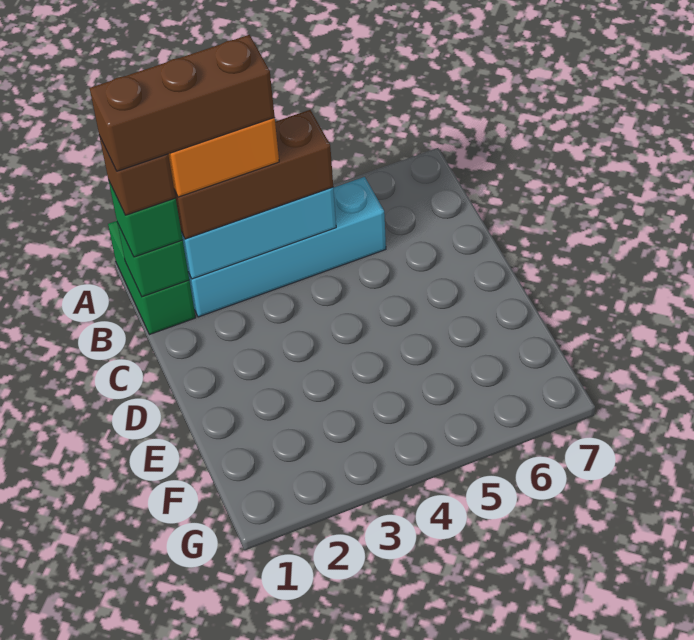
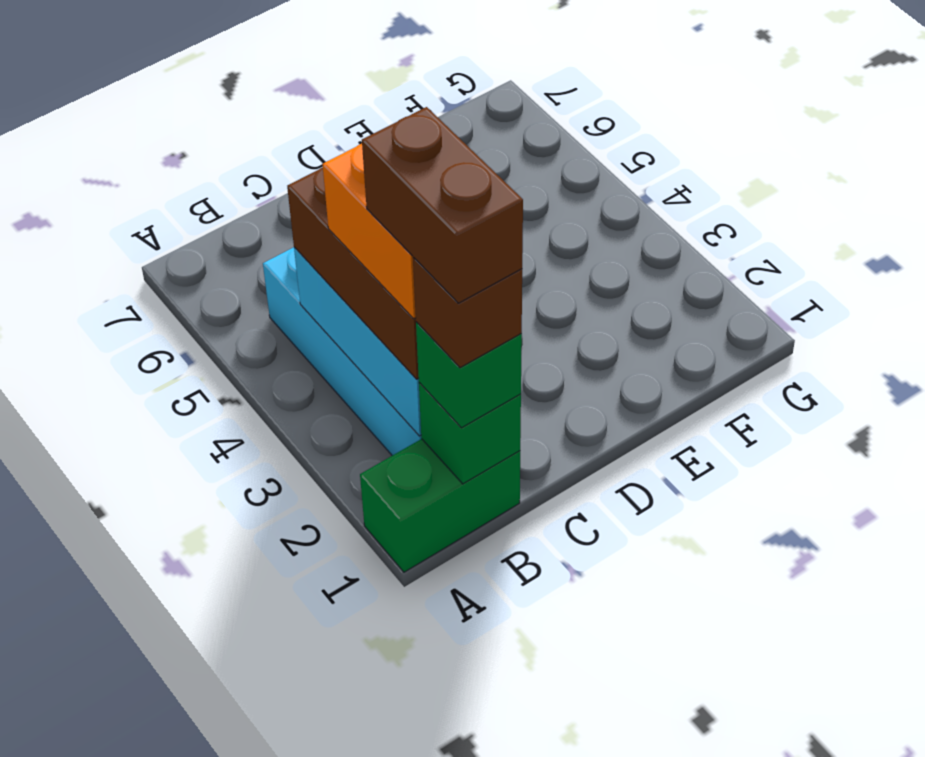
brown 1x3 brick [90,35,275,171] -> brown 1x2 brick [362,107,523,303]

